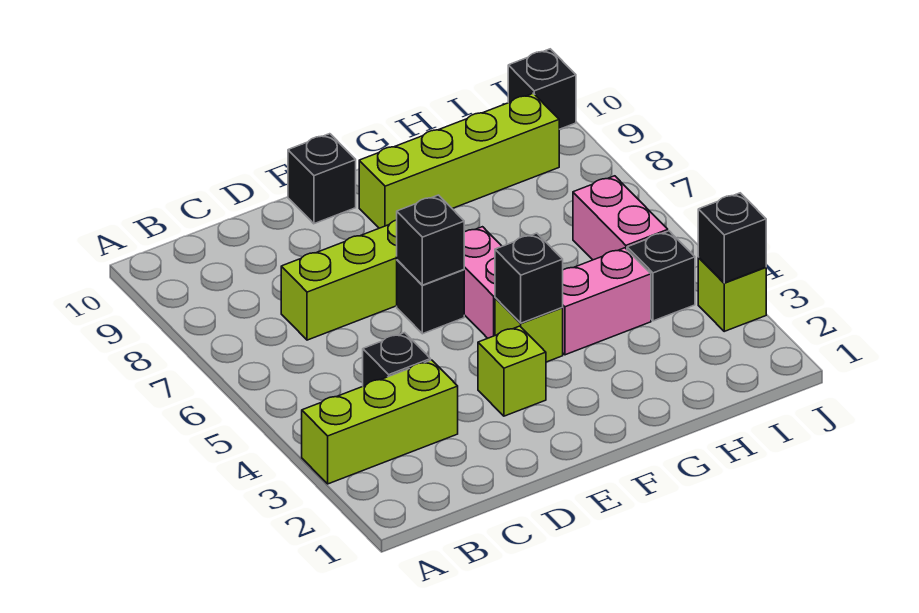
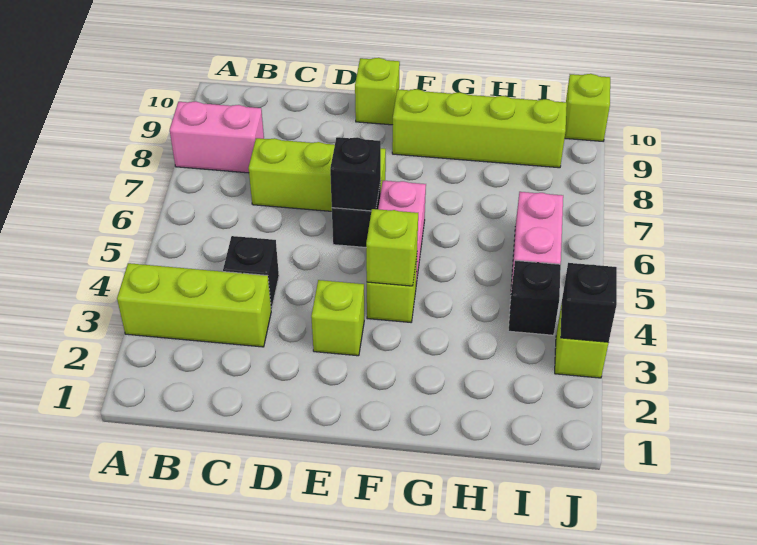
black 1x1 brick [288,134,356,224] -> lime 1x1 brick [355,58,400,125]
black 1x1 brick [495,233,563,323] -> lime 1x1 brick [366,209,418,286]
pink 1x2 brick [563,248,651,355] -> pink 1x2 brick moved to [170,101,264,173]
black 1x1 brick [508,49,576,129] -> lime 1x1 brick [565,74,610,141]

